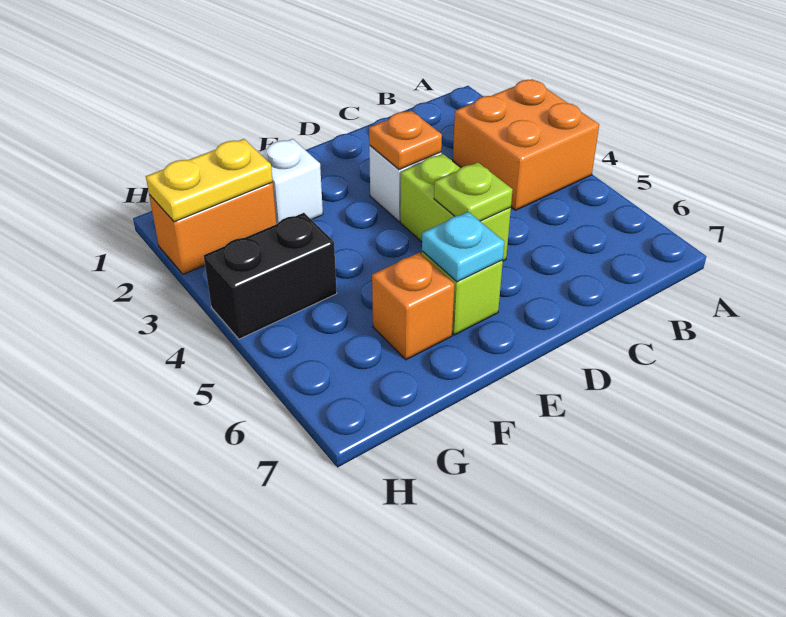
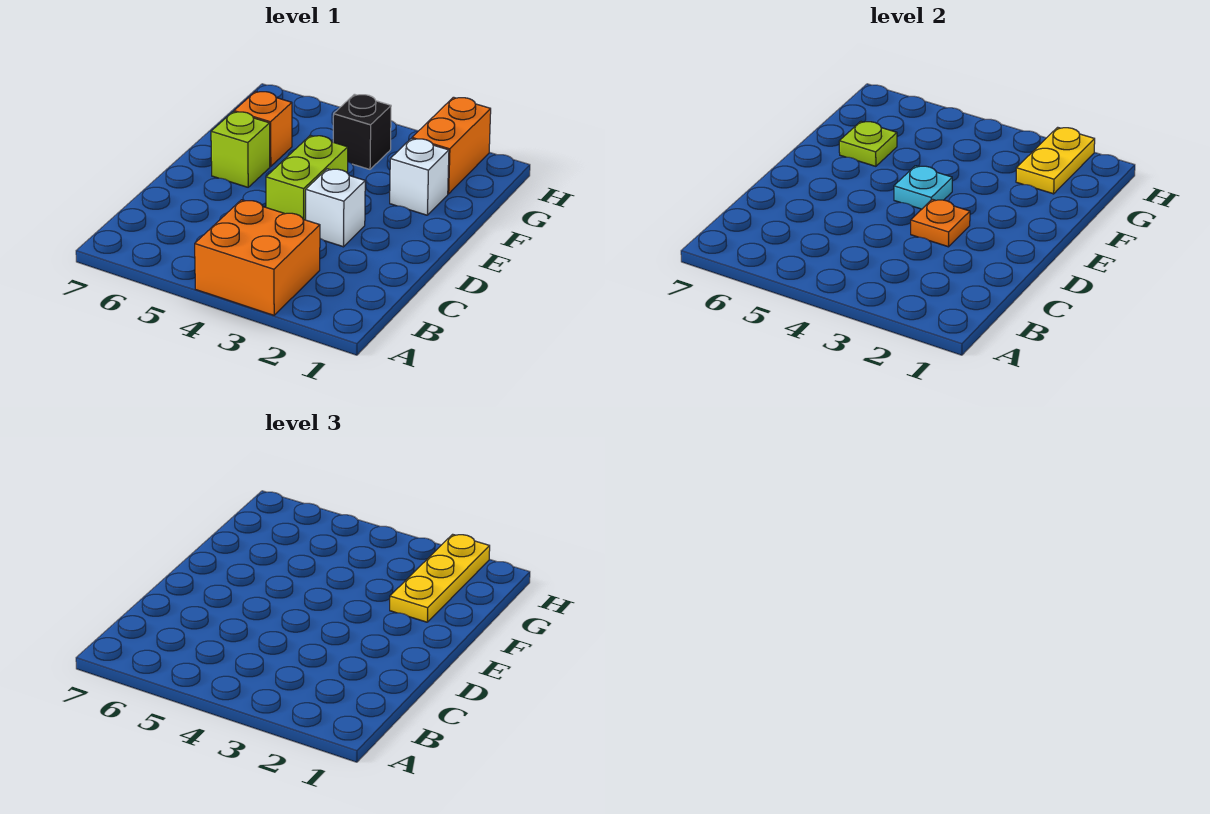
lime 1x2 brick [400,154,511,261] -> lime 1x2 brick turned to [266,135,348,220]
lime 1x1 plate [434,162,513,221] -> lime 1x1 plate moved to [839,122,897,166]
cyan 1x1 plate [422,212,504,282] -> cyan 1x1 plate moved to [894,166,952,209]
none -> yellow 1x3 plate [390,534,490,622]
black 1x2 brick [204,213,337,339] -> black 1x1 brick [333,94,391,169]

